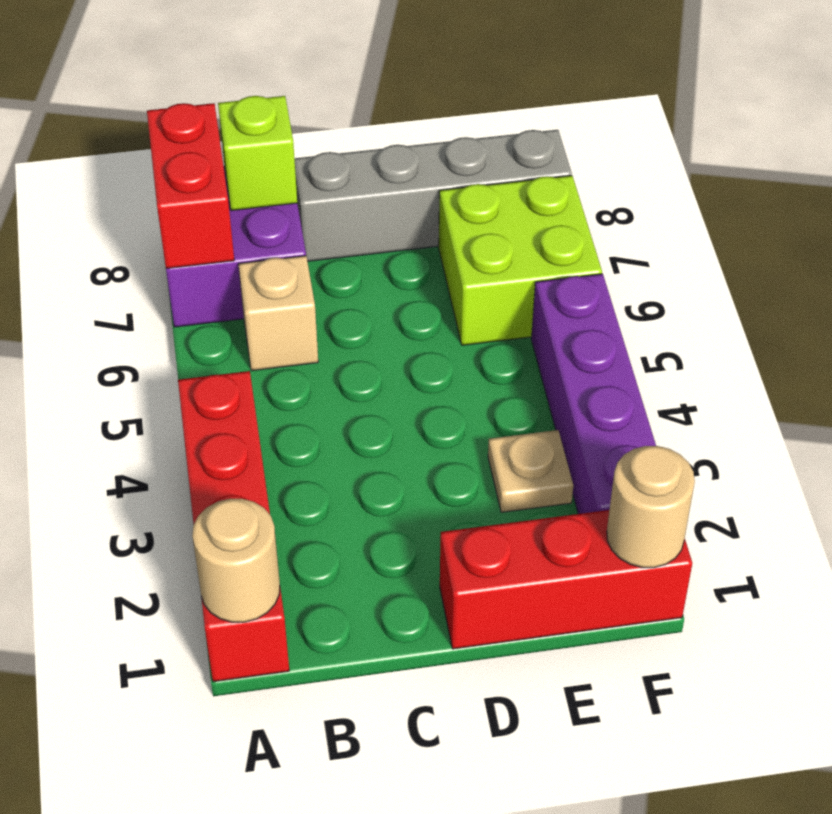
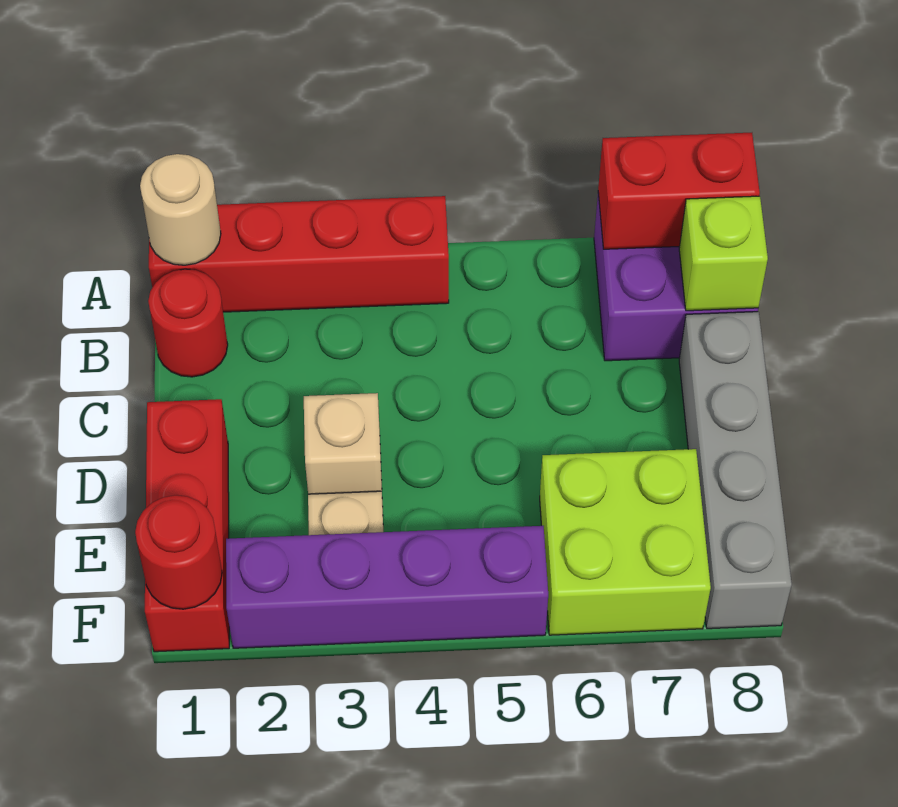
none -> red 1x1 round brick [148,269,228,377]
tan 1x1 brick [238,256,318,371] -> tan 1x1 brick moved to [304,393,382,494]
tan 1x1 round brick [607,446,695,568] -> red 1x1 round brick [135,495,222,609]

